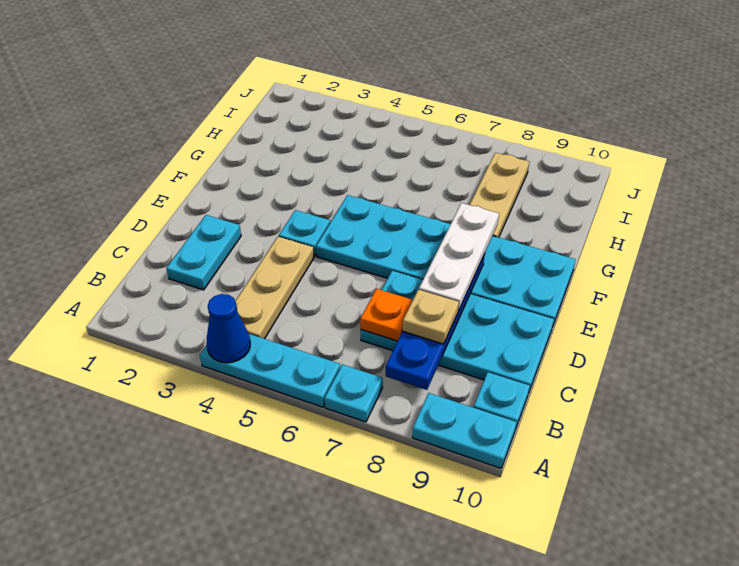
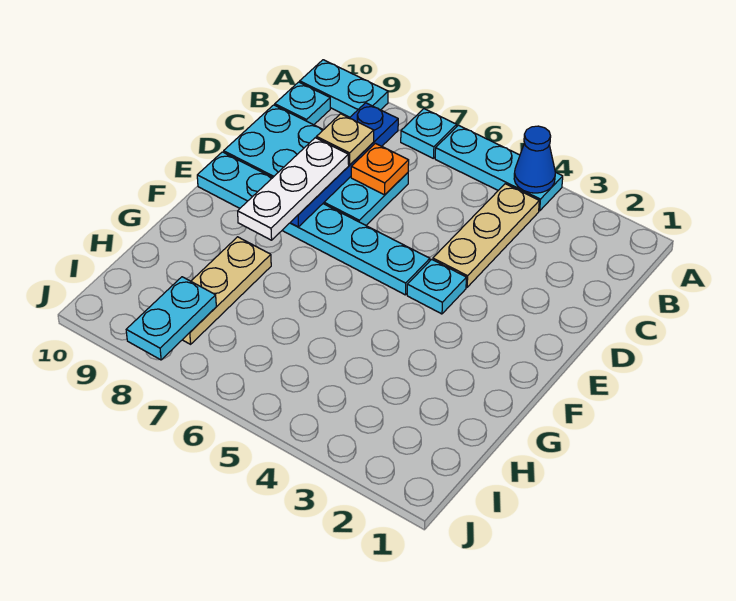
cyan 1x2 plate [166,215,241,290] -> cyan 1x2 plate moved to [126,277,216,360]
cyan 2x6 plate [316,195,576,325] -> cyan 1x6 plate [197,152,430,295]

